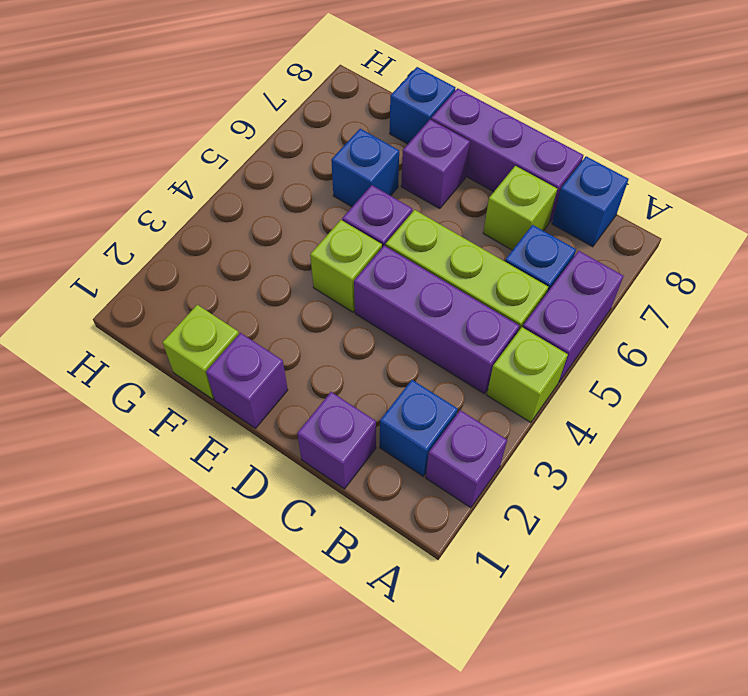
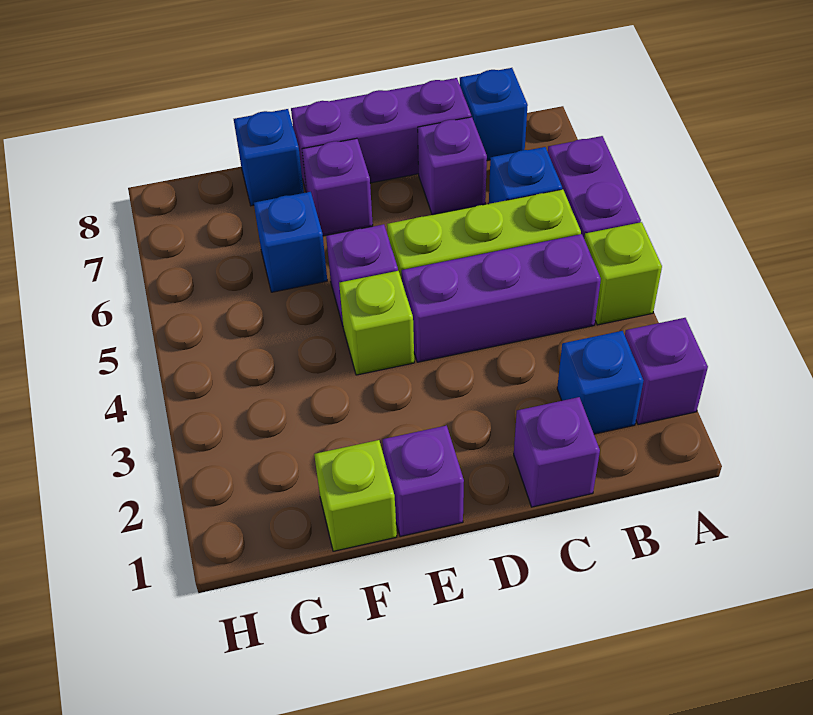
lime 1x1 brick [483,166,557,250] -> purple 1x1 brick [418,117,487,215]

